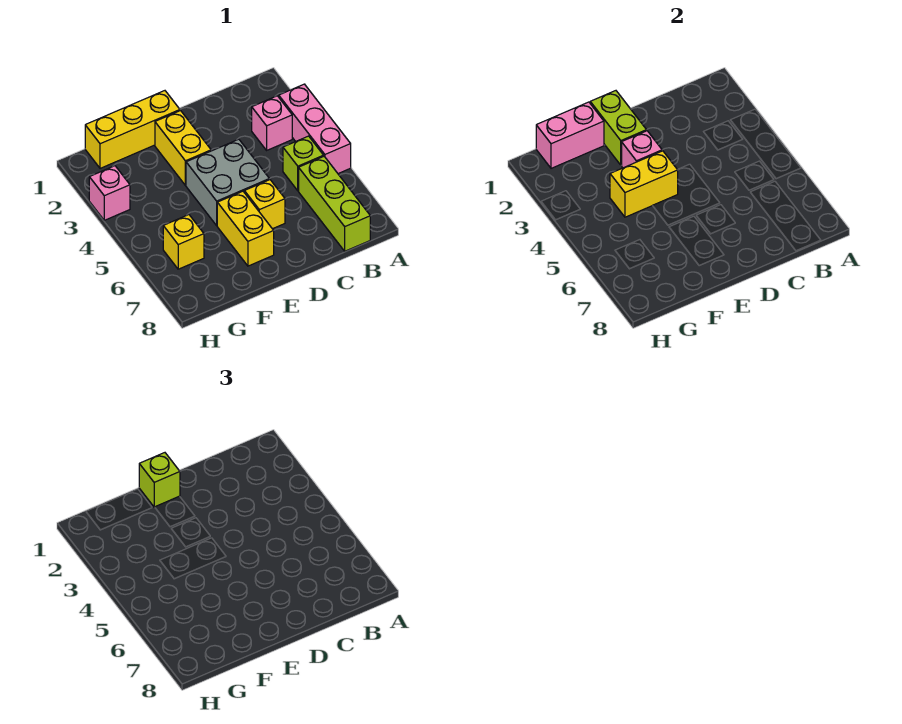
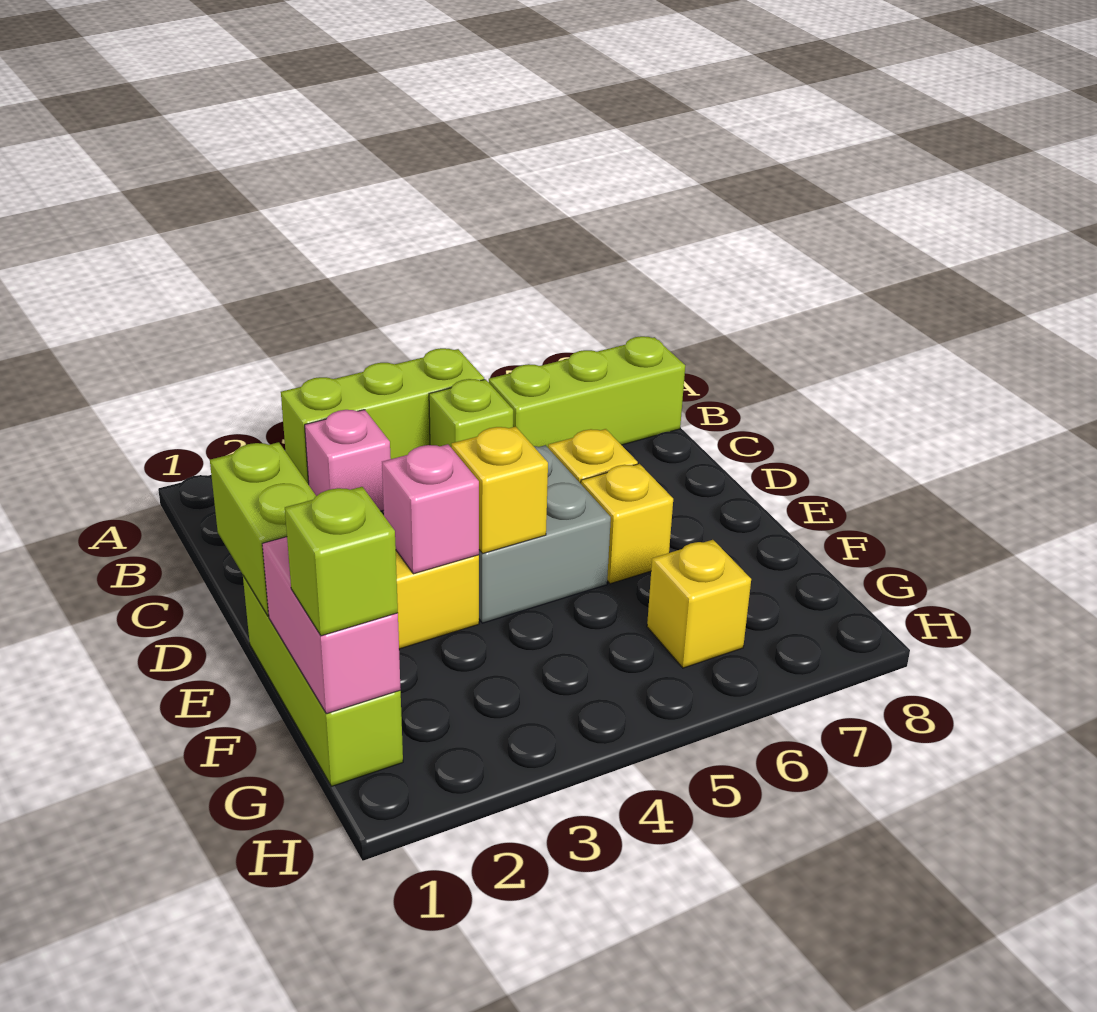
pink 1x3 brick [279,84,351,174] -> lime 1x3 brick [281,348,484,485]
yellow 1x3 brick [85,91,180,168] -> lime 1x3 brick [243,576,403,786]
lime 1x2 brick [590,91,647,165] -> lime 1x2 brick turned to [210,442,316,616]
lime 1x1 brick [139,453,180,507] -> lime 1x1 brick moved to [285,487,398,636]
yellow 1x2 brick [610,151,678,217] -> yellow 1x1 brick [451,427,548,554]
yellow 1x2 brick [217,191,274,266] -> yellow 1x1 brick [581,464,673,584]
pink 1x1 brick [89,166,130,220] -> none

